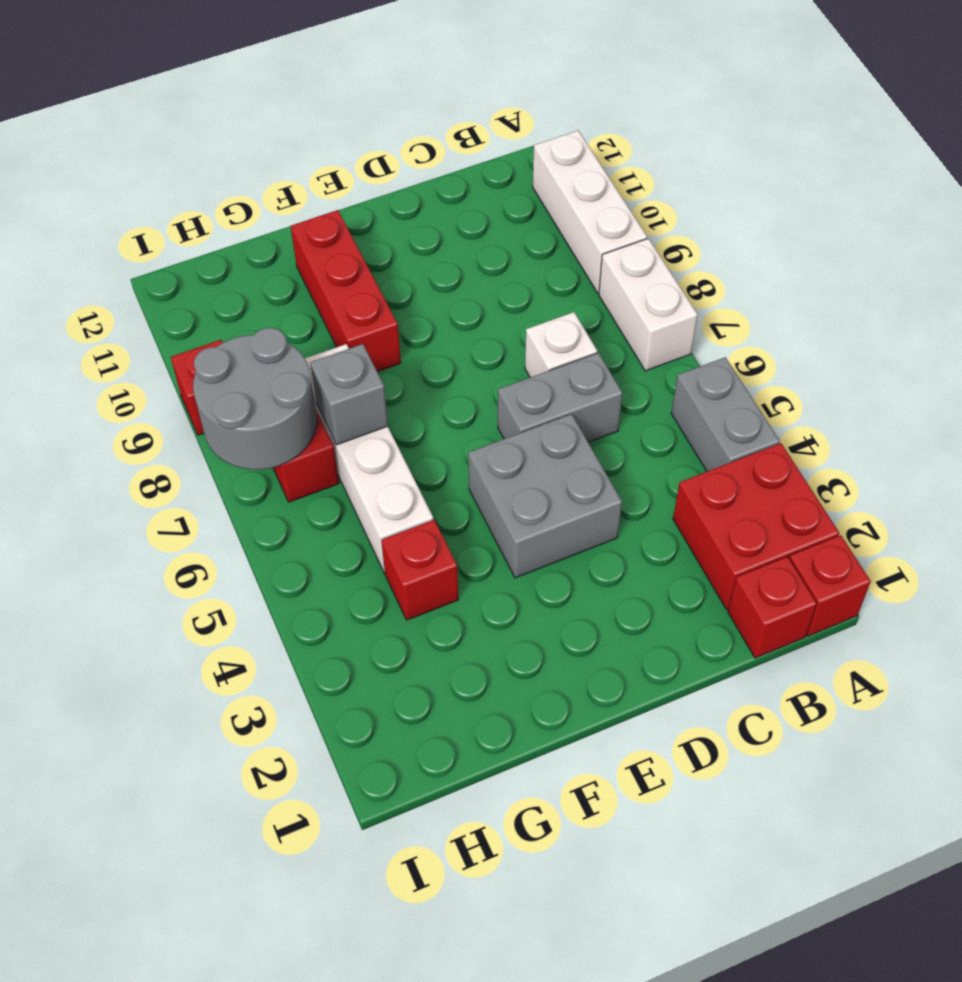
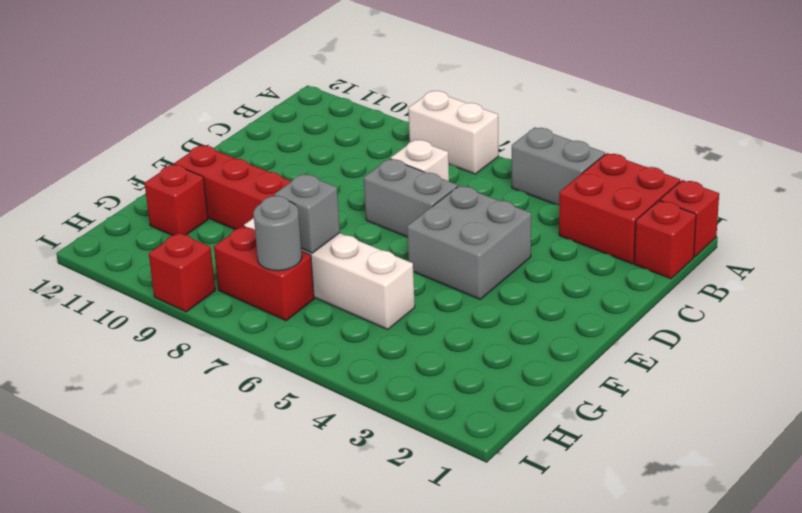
white 1x3 brick [533,131,647,293] -> none
grey 1x2 brick [498,353,623,442] -> grey 1x2 brick turned to [364,159,458,237]
red 1x1 brick [381,520,458,620] -> red 1x1 brick moved to [145,164,208,236]
grey 2x2 round brick [193,328,317,470] -> grey 1x1 round brick [253,196,302,271]

